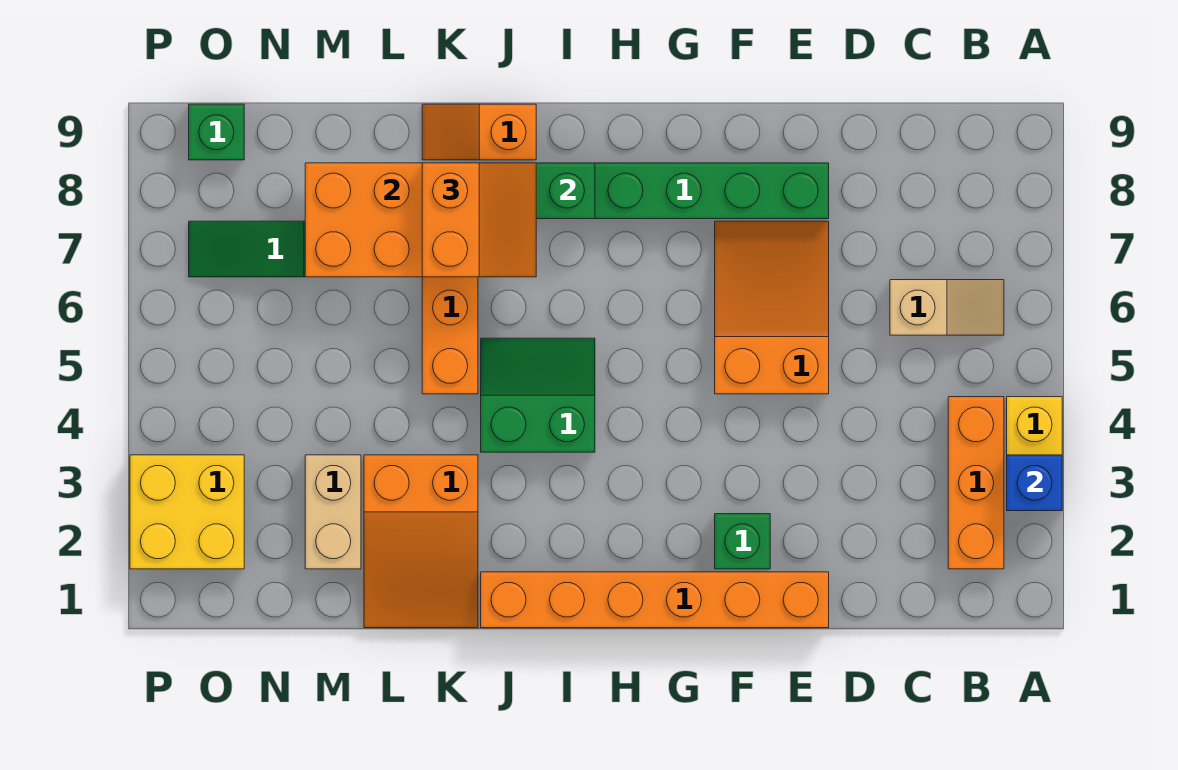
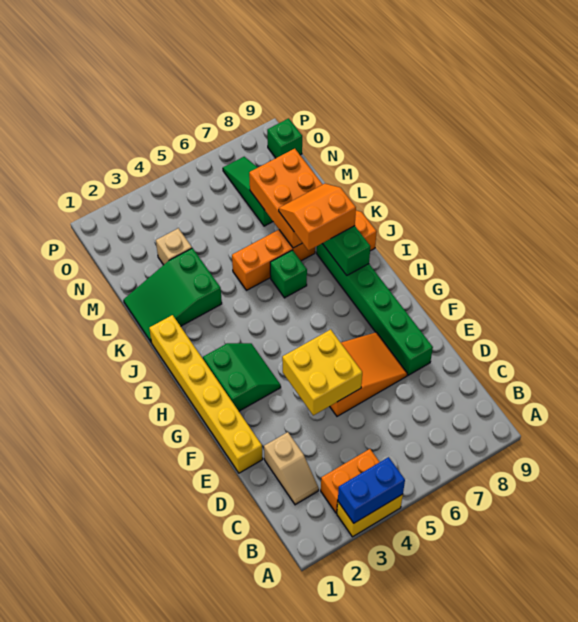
blue 1x1 brick [1007,455,1062,511] -> blue 1x2 brick [338,457,405,523]
orange 1x3 brick [948,397,1004,569] -> orange 1x2 brick [321,449,379,513]
tan 1x2 slope [890,280,1004,335] -> tan 1x2 slope moved to [264,432,319,505]
orange 1x6 brick [481,572,829,628] -> yellow 1x6 brick [149,315,263,473]
green 1x1 brick [715,514,770,569] -> green 1x1 brick moved to [270,250,307,298]
green 2x2 slope [481,338,595,452] -> green 2x2 slope moved to [203,343,281,411]
orange 2x2 slope [422,163,536,277] -> orange 2x2 slope turned to [279,183,356,251]
orange 2x3 slope [364,455,478,628] -> green 2x3 slope [124,248,222,342]
tan 1x2 brick [305,455,361,569] -> tan 1x1 brick [156,228,192,265]
yellow 2x2 brick [130,455,244,569] -> yellow 2x2 brick moved to [282,329,362,415]

